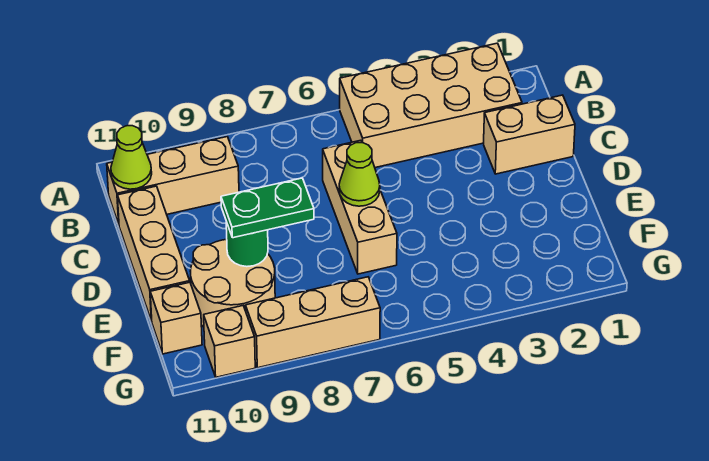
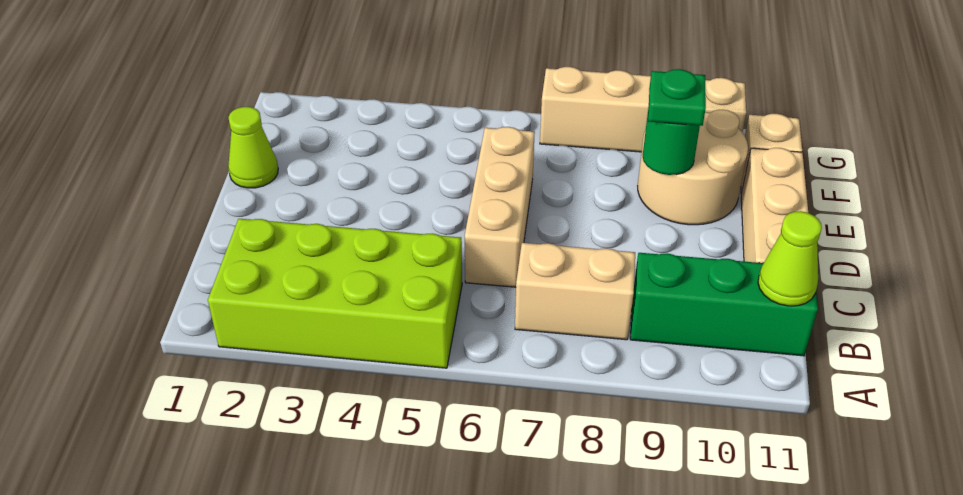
tan 2x4 brick [340,43,522,168] -> lime 2x4 brick [208,219,462,368]
tan 1x3 brick [107,137,239,224] -> green 1x3 brick [630,253,818,356]
tan 1x2 brick [484,95,575,174] -> tan 1x2 brick moved to [515,243,635,340]
lime 1x1 cone [339,143,380,206] -> lime 1x1 cone moved to [228,107,278,188]
green 1x2 plate [221,178,314,238] -> green 1x1 plate [648,69,706,126]

